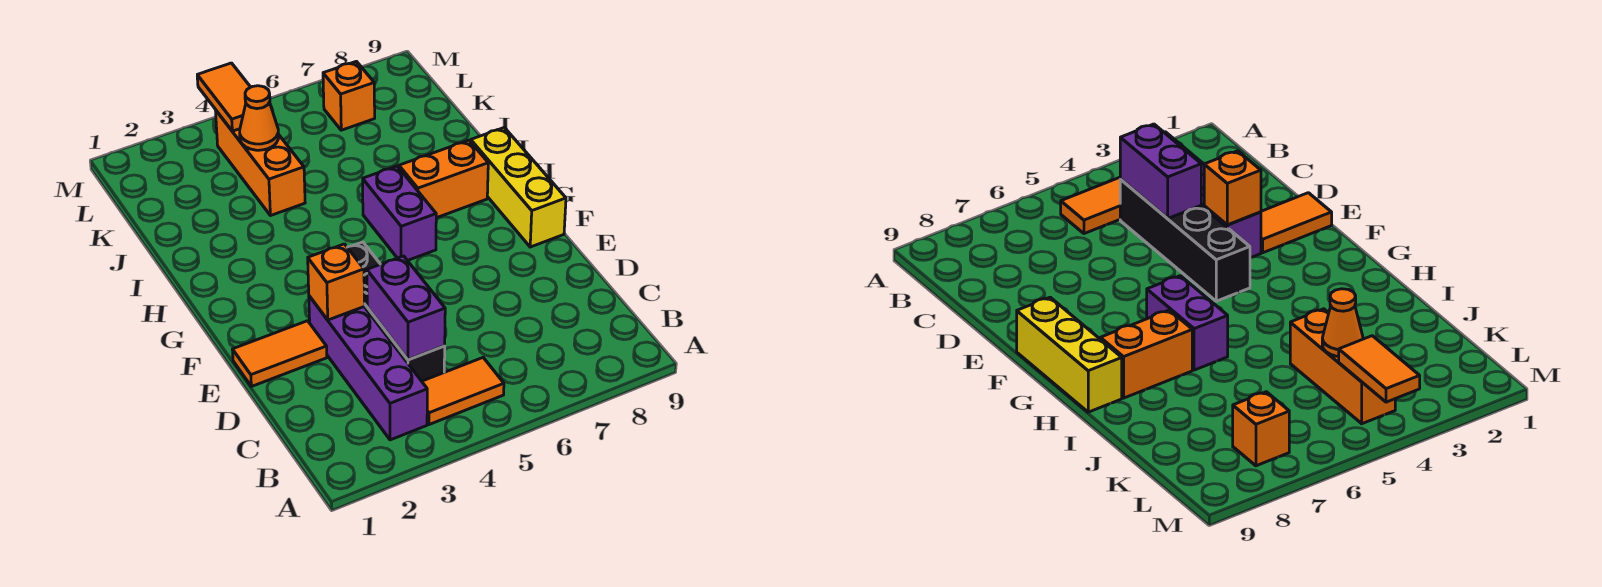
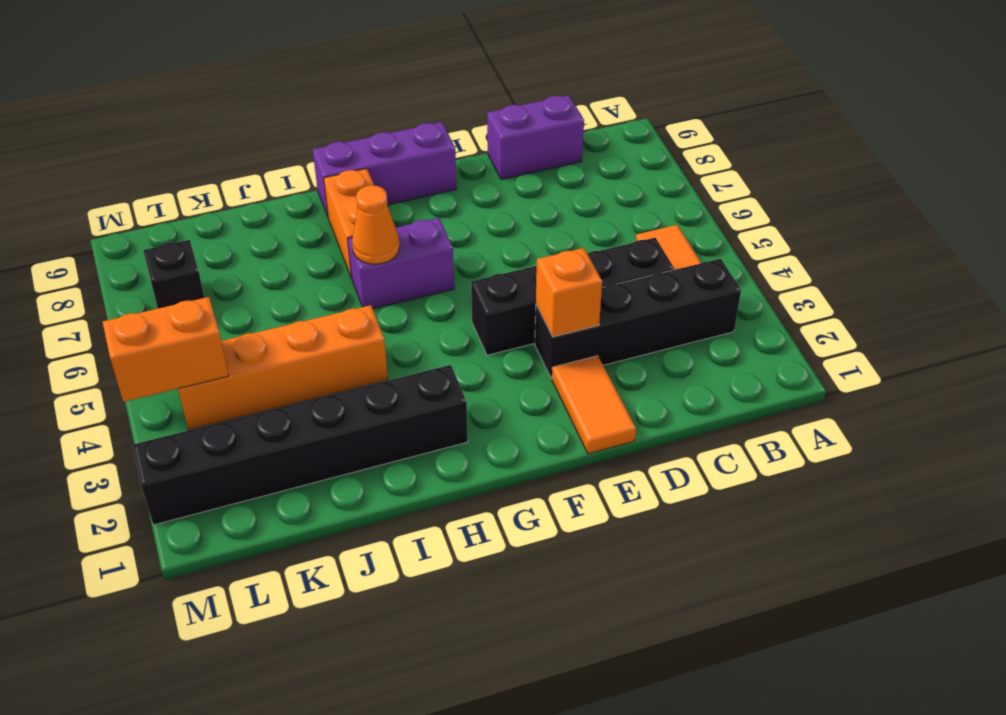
purple 1x4 brick [309,296,427,440] -> black 1x4 brick [535,259,741,379]
purple 1x2 brick [367,256,445,360] -> purple 1x2 brick moved to [487,95,584,180]
yellow 1x3 brick [471,128,566,247] -> purple 1x3 brick [313,122,457,217]
none -> black 1x6 brick [133,365,468,525]
orange 1x3 brick [216,111,305,216] -> orange 1x4 brick [178,305,388,430]
orange 1x1 cone [240,86,278,150] -> orange 1x1 cone moved to [352,185,400,264]
orange 1x2 tile [197,63,250,131] -> orange 1x2 brick [103,297,229,402]
orange 1x1 brick [323,61,375,130] -> black 1x1 brick [143,240,204,308]

